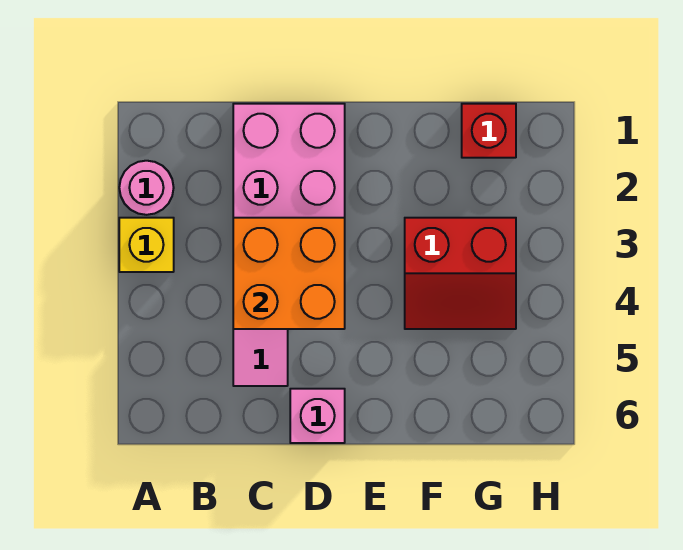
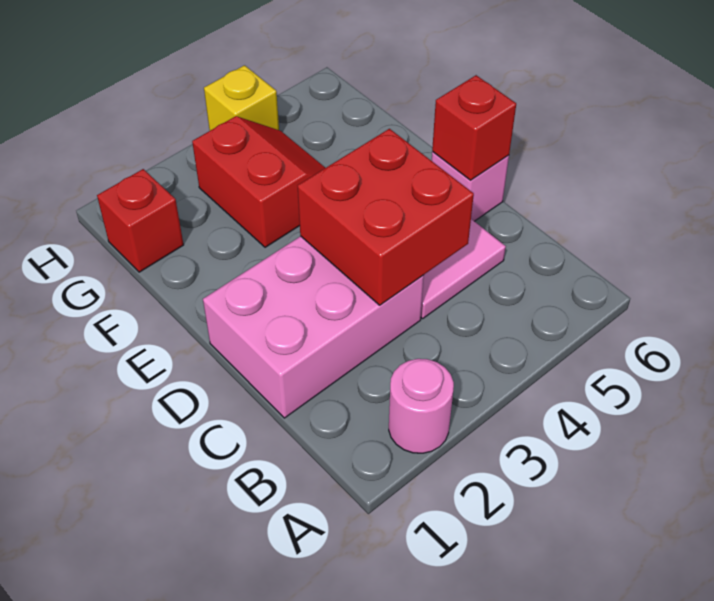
yellow 1x1 brick [119,218,174,272] -> yellow 1x1 brick moved to [204,65,279,131]
orange 2x2 brick [233,218,345,329] -> red 2x2 brick [298,129,474,305]
none -> red 1x1 brick [432,75,516,181]

